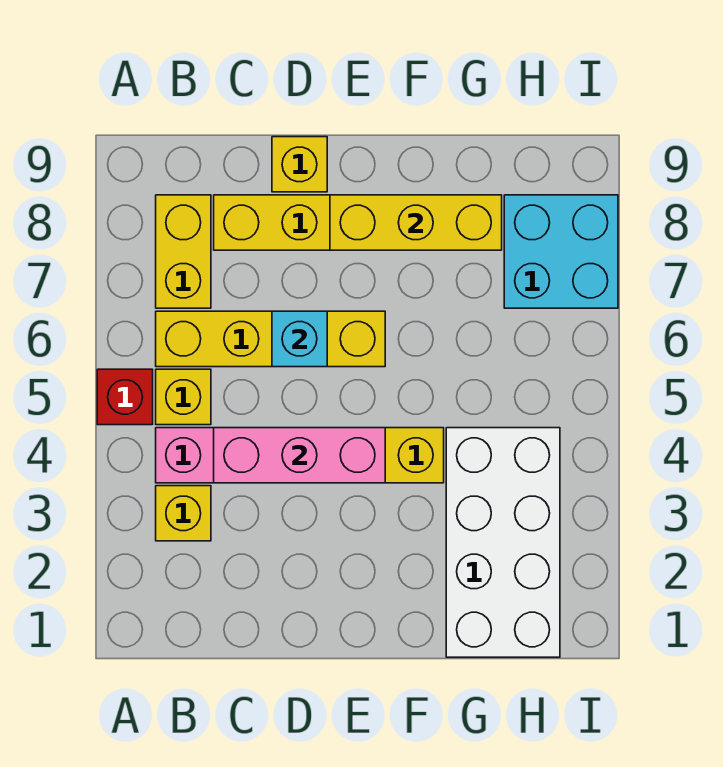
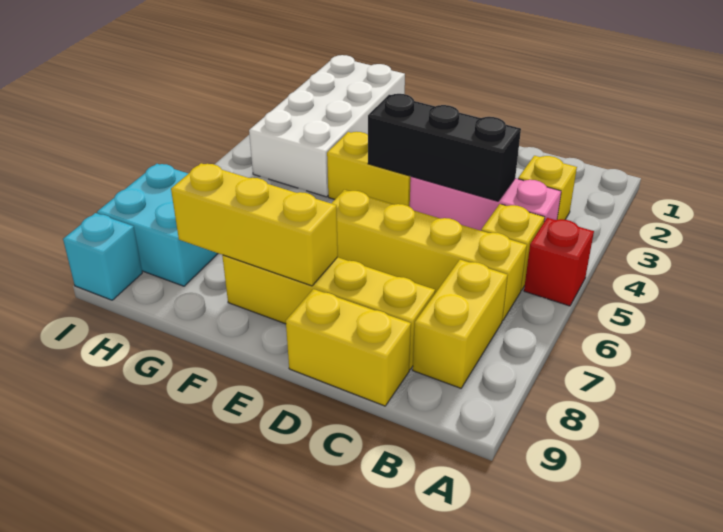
pink 1x3 brick [214,428,385,483] -> black 1x3 brick [368,94,521,201]
cyan 1x1 brick [272,311,327,367] -> cyan 1x1 brick moved to [63,213,142,300]
yellow 1x1 brick [272,137,327,192] -> yellow 1x2 brick [286,289,411,406]

